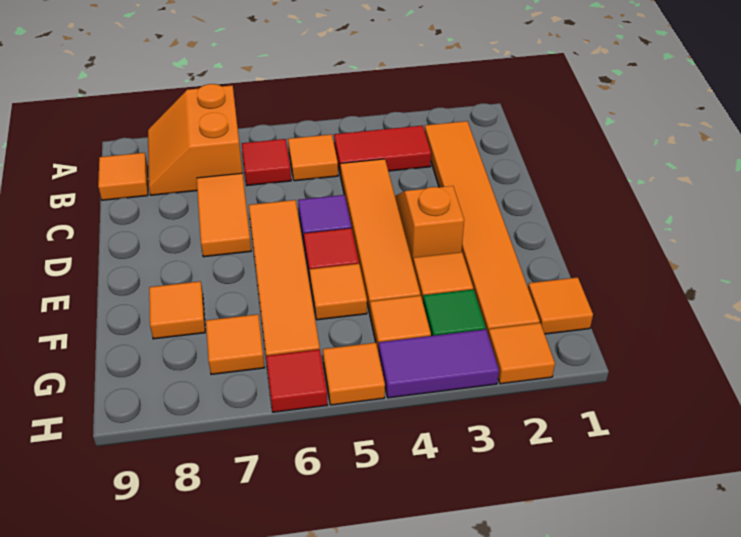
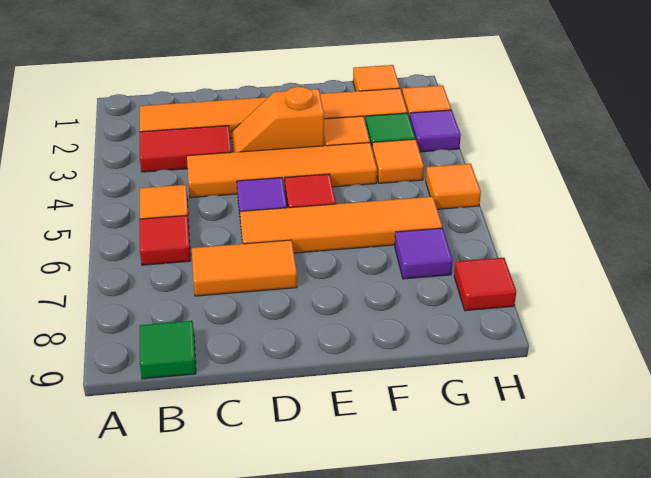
orange 2x2 slope [148,84,243,195] -> none
red 1x2 tile [334,125,431,176] -> red 1x2 tile turned to [140,126,231,172]
orange 1x1 tile [98,153,148,200] -> green 1x1 tile [140,321,196,379]
orange 1x1 tile [310,264,367,320] -> none
orange 1x1 tile [149,281,205,339] -> none
orange 1x1 tile [206,314,265,374] -> purple 1x1 tile [395,228,453,279]
purple 1x2 tile [379,329,499,398] -> purple 1x1 tile [410,110,461,152]
red 1x1 tile [266,349,327,412] -> red 1x1 tile moved to [454,258,516,311]

